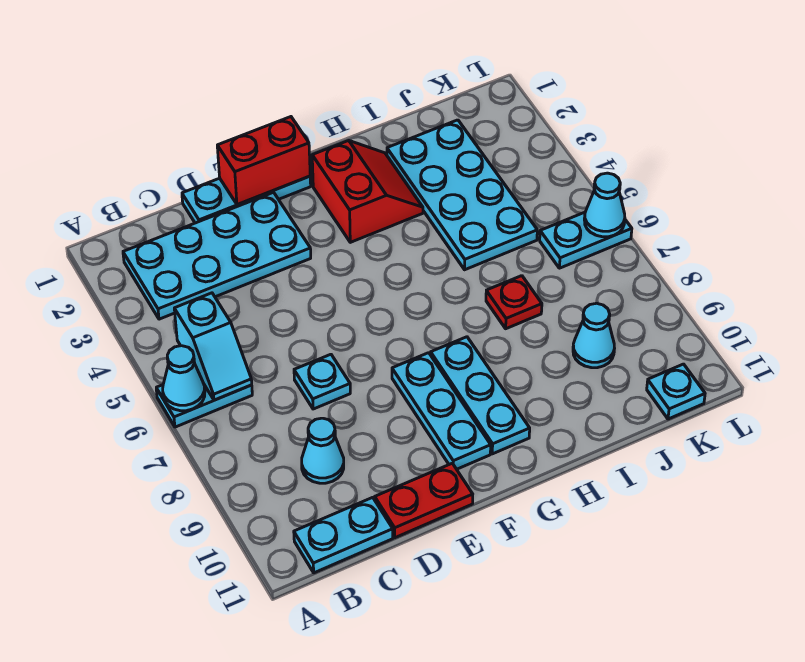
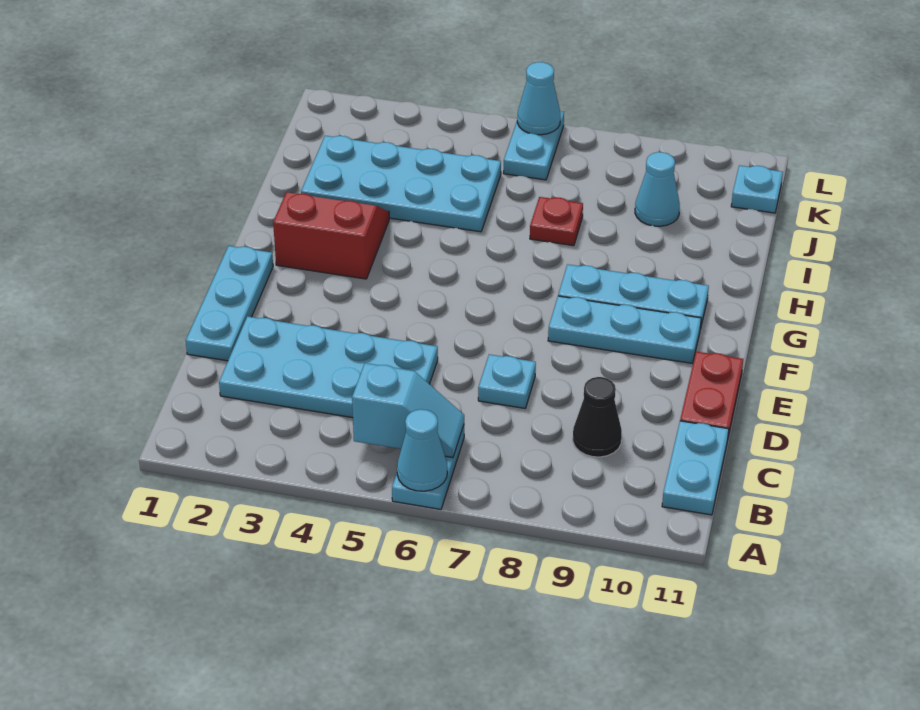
cyan 2x4 plate [123,192,311,319] -> cyan 2x4 plate turned to [219,316,438,418]
cyan 1x1 cone [302,418,344,483] -> black 1x1 cone [573,377,622,457]
red 1x2 brick [217,117,310,205] -> none

